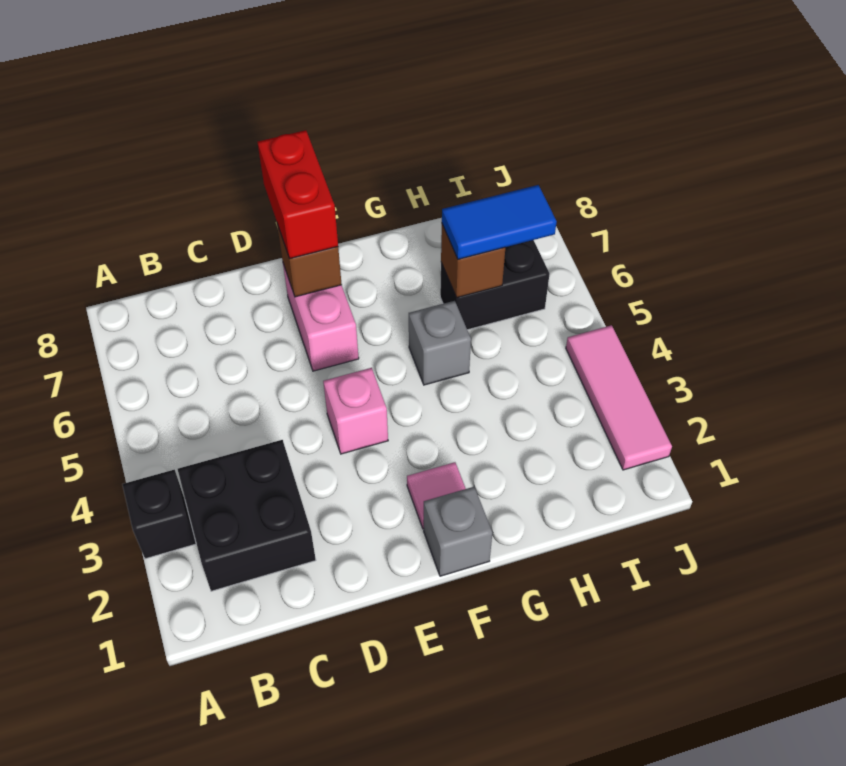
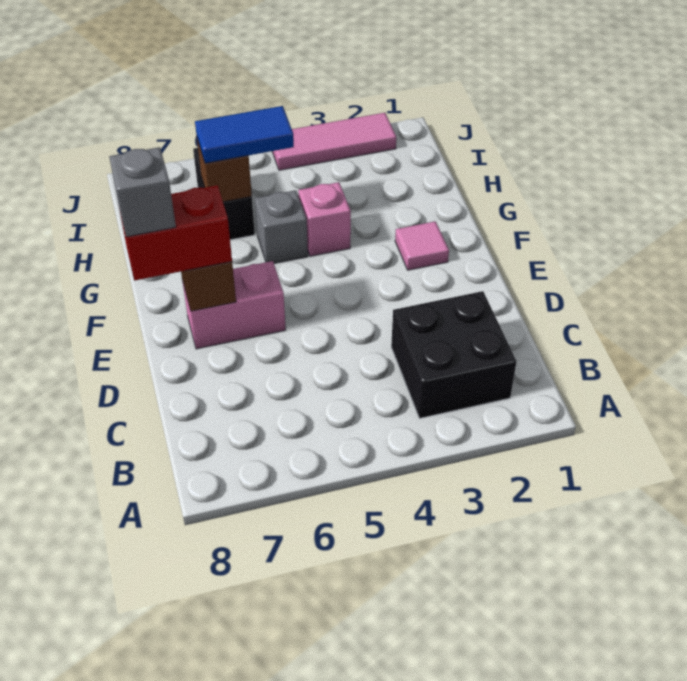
black 1x1 brick [122,470,196,559] -> none
pink 1x1 brick [323,368,388,454] -> pink 1x1 brick moved to [298,182,351,256]
grey 1x1 brick [424,487,492,576] -> grey 1x1 brick moved to [109,147,176,237]
blue 1x2 tile [442,185,557,259] -> blue 1x2 tile turned to [195,106,294,163]

